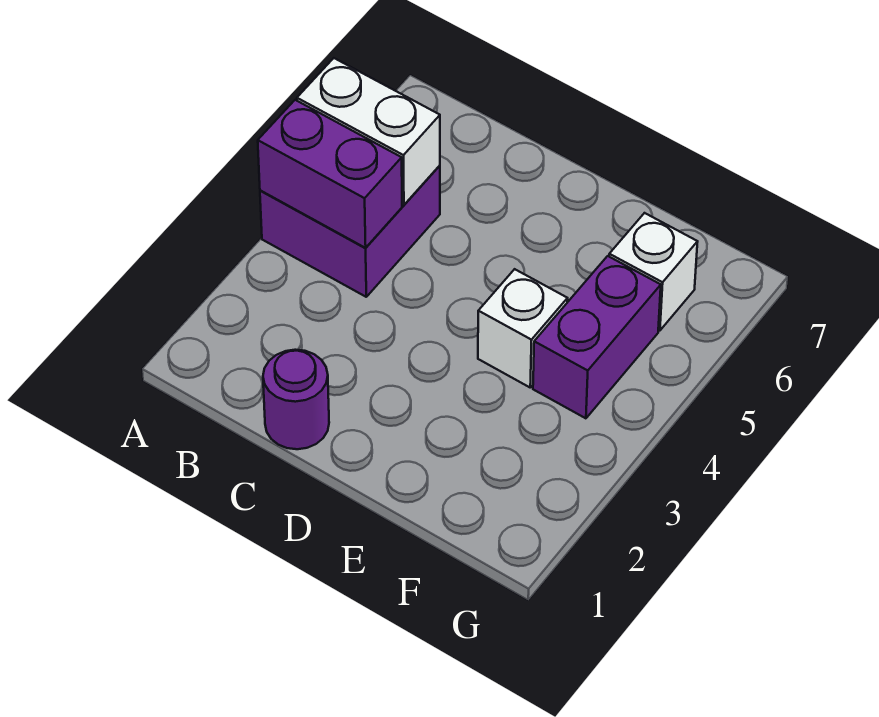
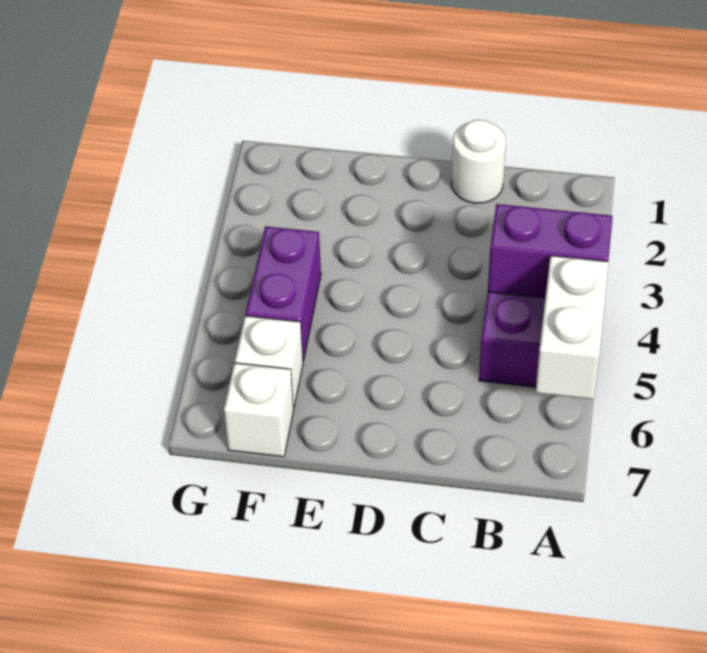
white 1x2 brick [297,58,440,205] -> white 1x2 brick turned to [536,256,608,399]
purple 1x1 round brick [263,350,329,449] -> white 1x1 round brick [452,120,506,203]
white 1x1 brick [478,269,568,387] -> white 1x1 brick moved to [224,363,294,457]

